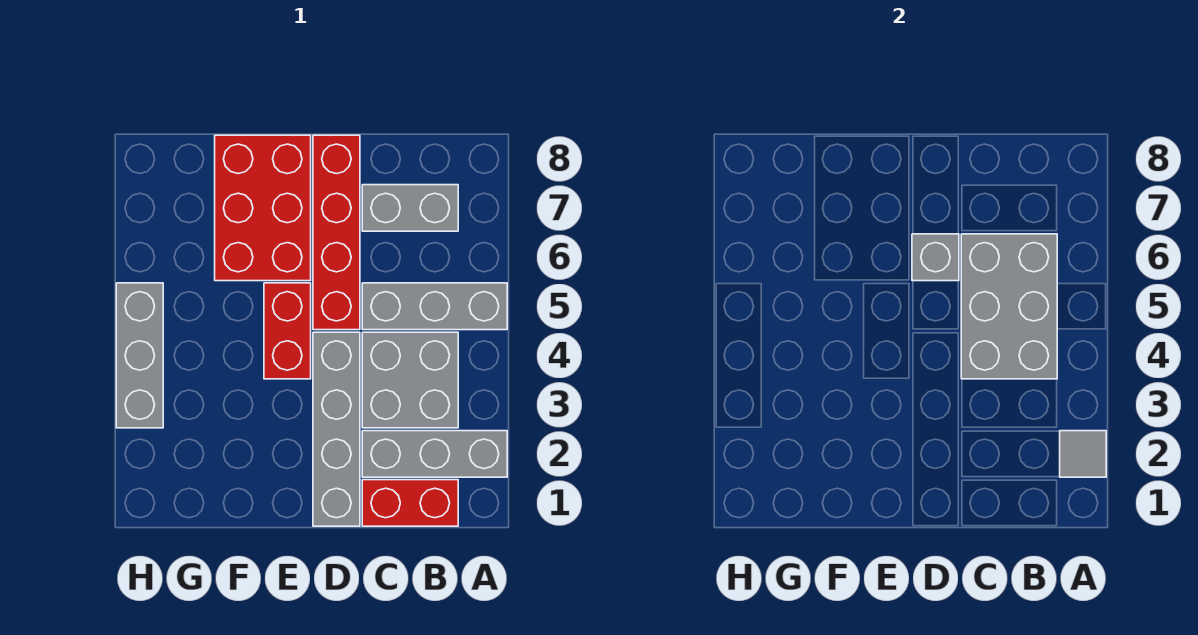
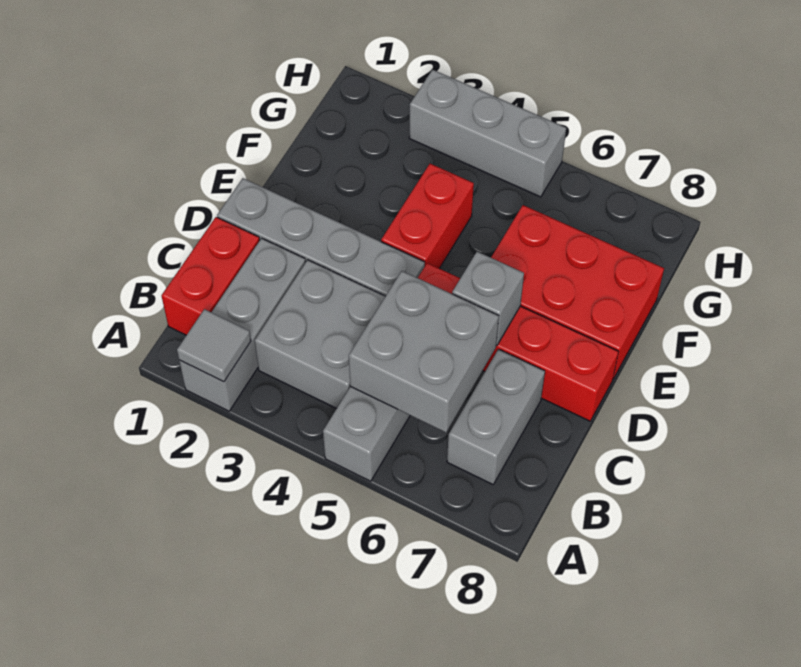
grey 2x3 brick [961,234,1057,379] -> grey 2x2 brick [349,271,499,432]
red 1x2 brick [264,283,311,379] -> red 1x2 brick turned to [381,164,474,269]

